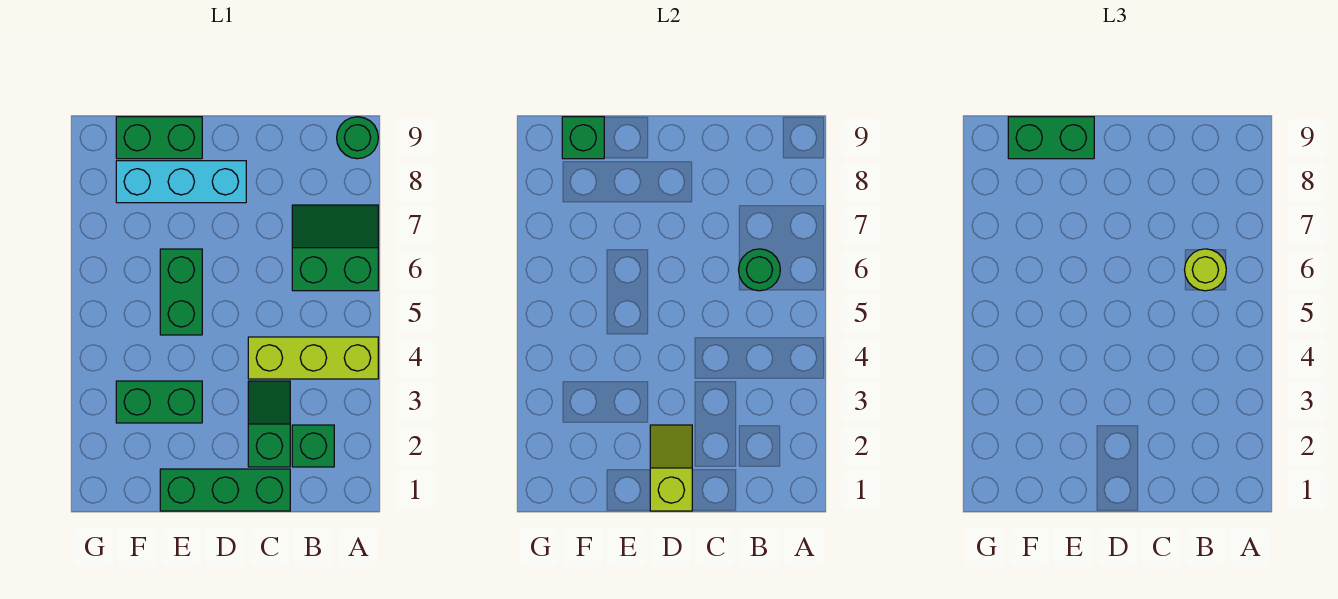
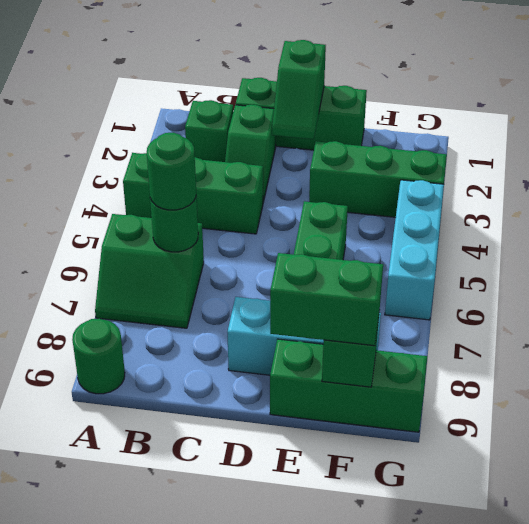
lime 1x3 brick [248,337,378,379] -> green 1x3 brick [123,153,263,234]
lime 1x1 round brick [1185,249,1226,291] -> green 1x1 round brick [147,133,196,210]
lime 1x2 slope [650,425,692,511] -> green 1x2 slope [272,40,326,139]
green 1x2 brick [116,381,202,423] -> green 1x3 brick [309,141,447,217]
green 1x2 brick [116,117,202,159] -> green 1x3 brick [270,339,427,432]
none -> cyan 1x3 brick [385,180,444,320]

